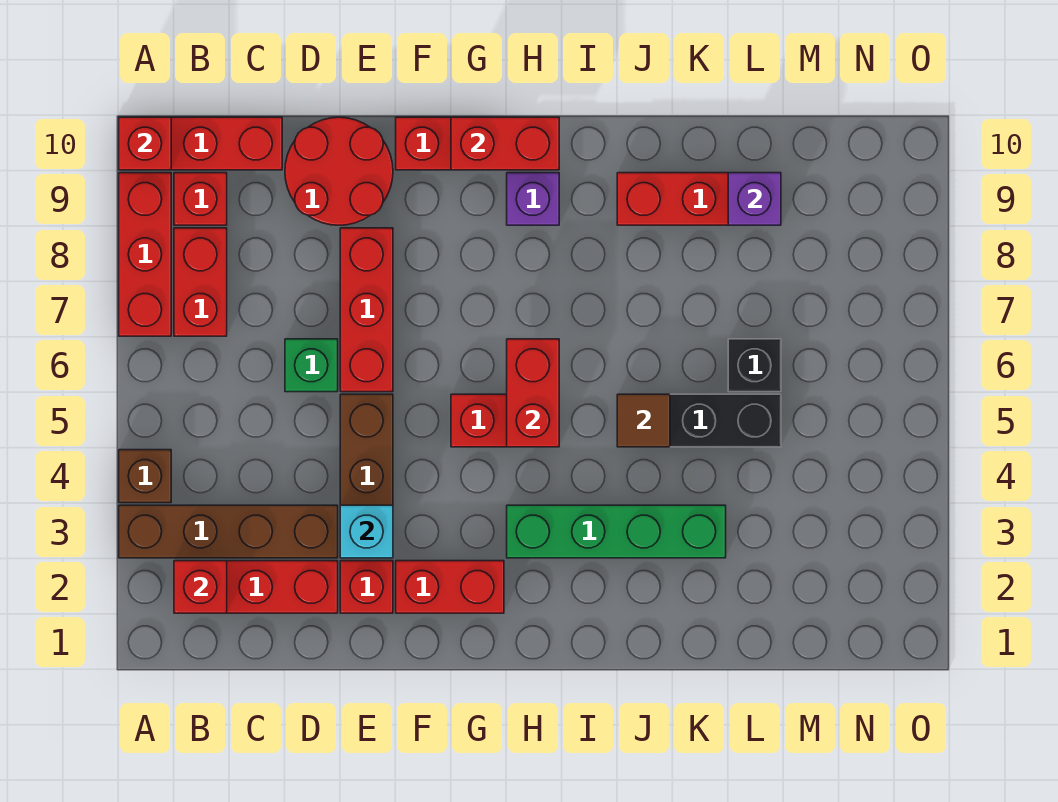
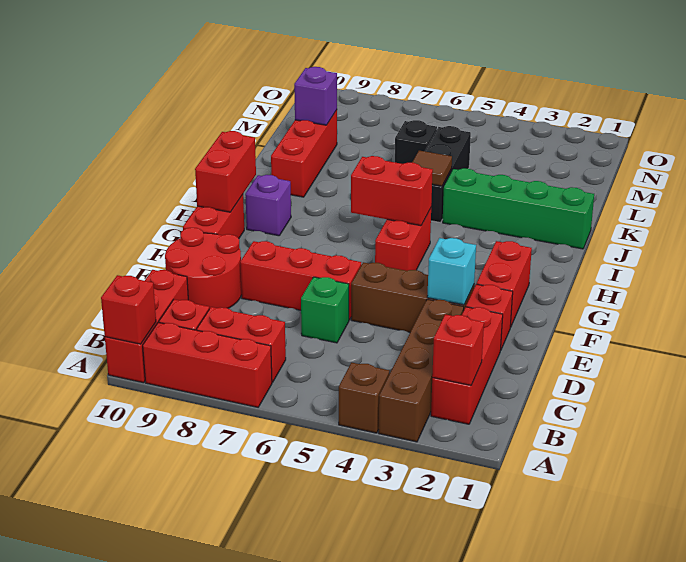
green 1x4 brick [507,505,726,558] -> green 1x4 brick turned to [443,168,594,249]

